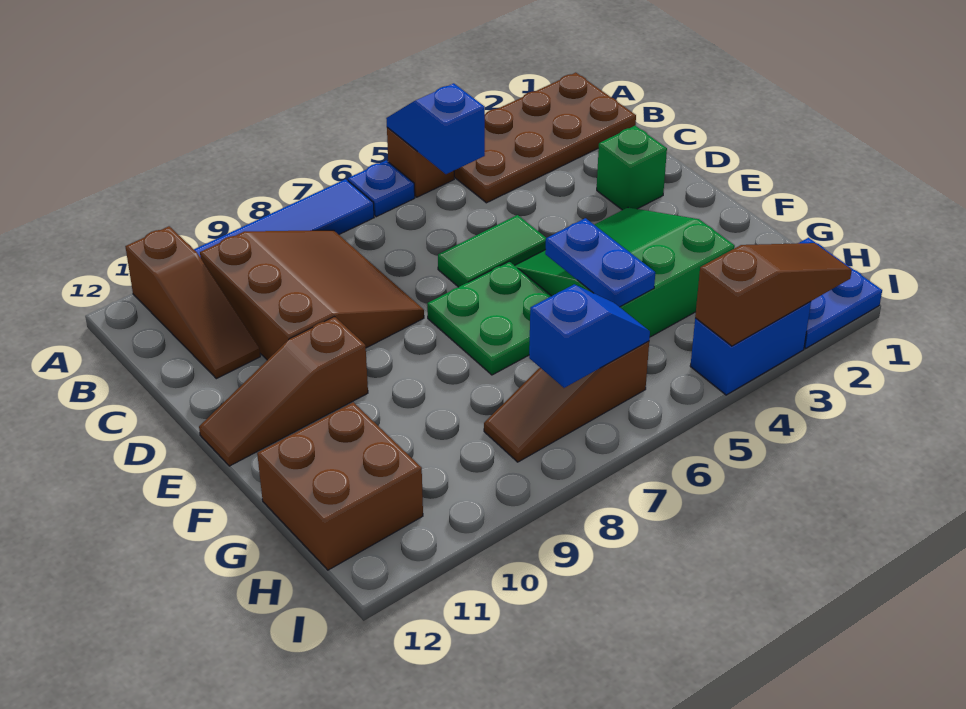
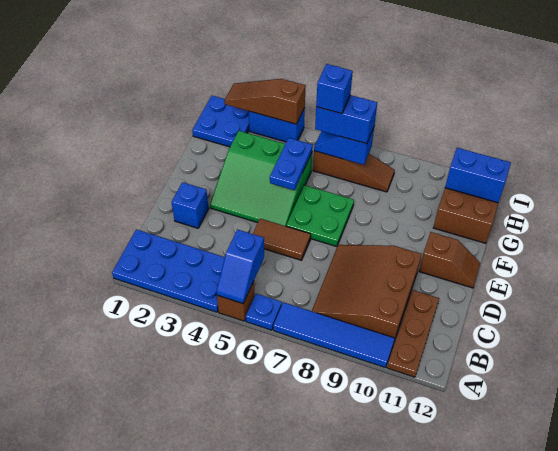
brown 2x4 plate [454,73,636,203] -> blue 2x4 plate [112,230,225,312]
brown 1x3 slope [125,226,260,379] -> brown 1x3 plate [387,290,439,377]
green 1x1 brick [597,126,667,210] -> blue 1x1 brick [172,182,209,228]
green 1x2 tile [438,215,546,287] -> brown 1x2 tile [253,219,311,260]
brown 1x3 slope [199,317,368,466] -> brown 1x2 slope [419,232,480,288]
none -> blue 1x2 brick [315,95,377,144]
none -> blue 1x1 brick [316,64,353,114]
none -> blue 1x2 brick [445,148,511,203]

